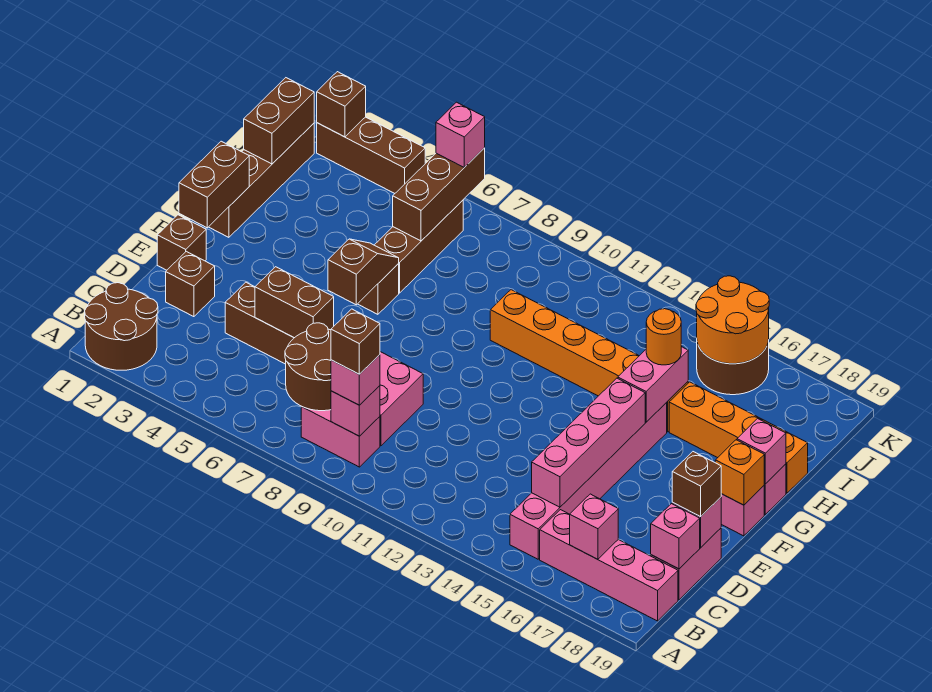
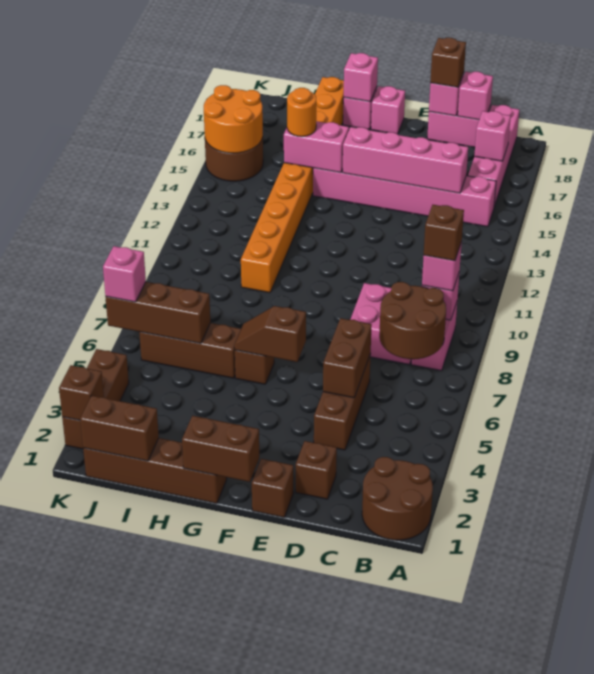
orange 1x1 brick [715,440,764,505] -> none

